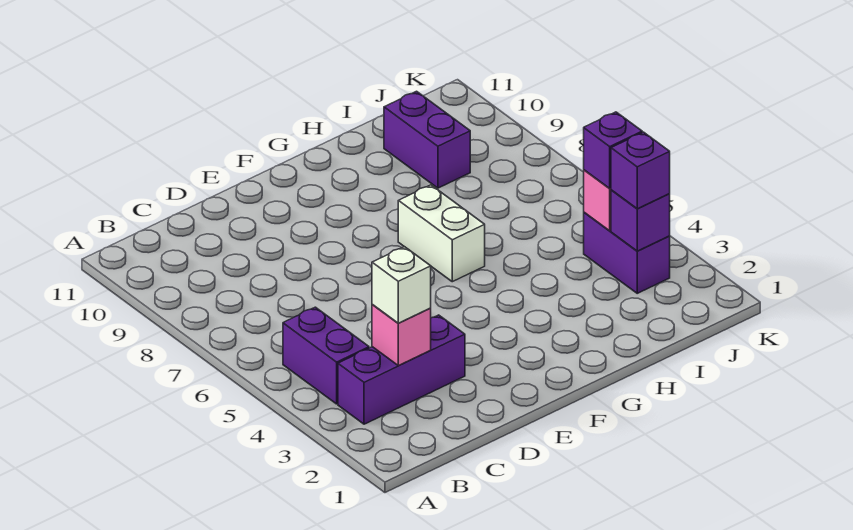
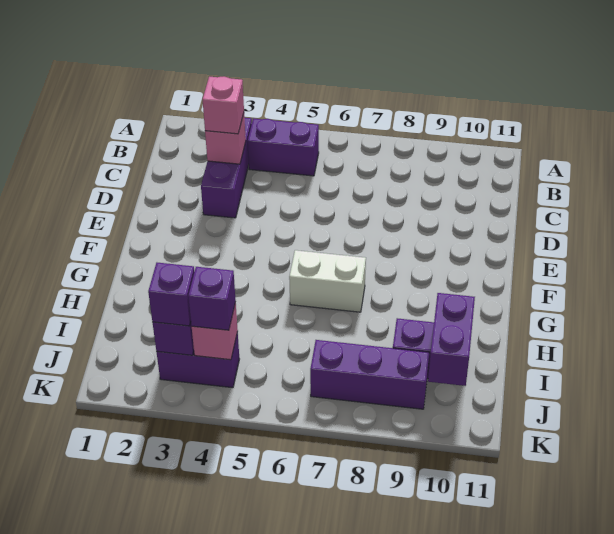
white 1x1 brick [372,247,431,323] -> pink 1x1 brick [203,77,244,134]
none -> purple 1x2 brick [428,293,475,386]
none -> purple 1x3 brick [310,340,429,409]

